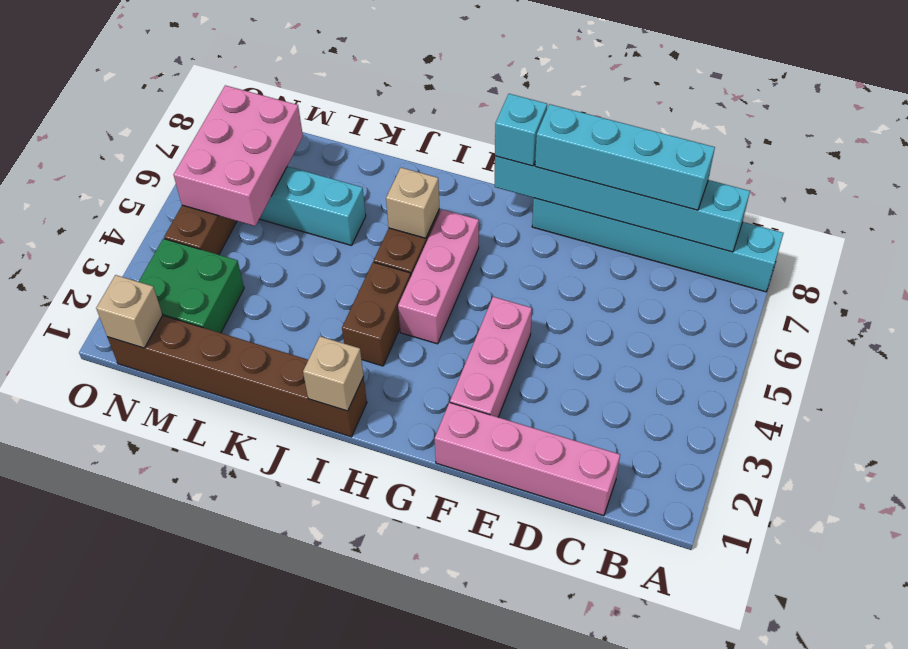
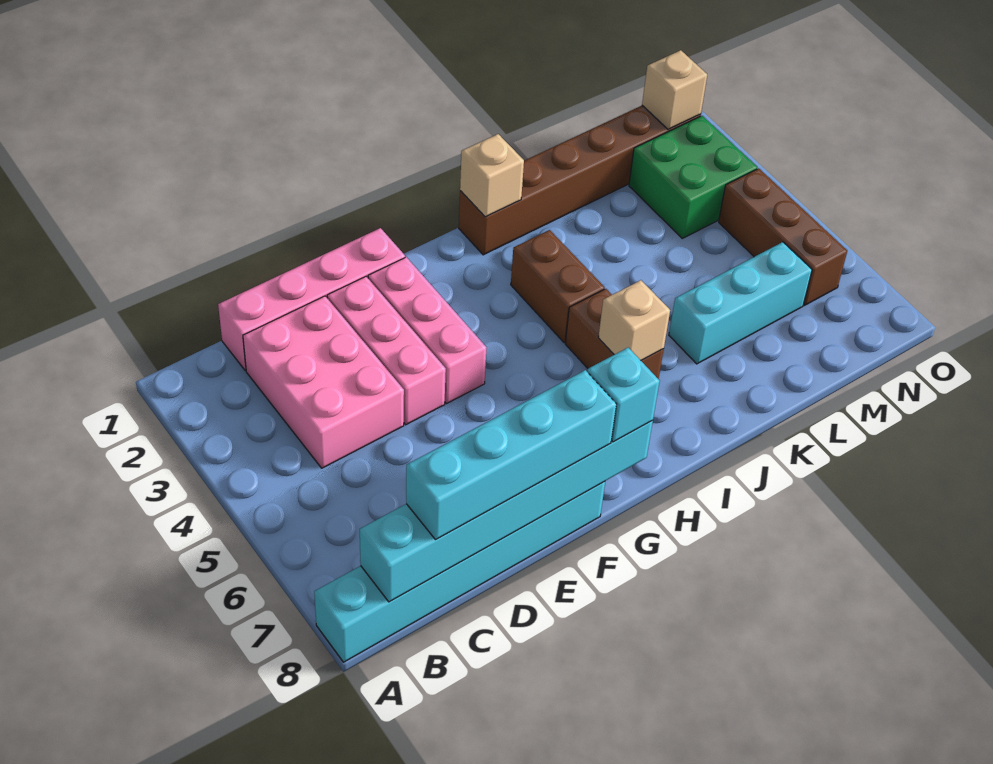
pink 1x3 brick [398,209,479,344] -> pink 1x3 brick moved to [327,277,446,425]
pink 2x3 brick [174,85,303,226] -> pink 2x3 brick moved to [243,296,404,468]

